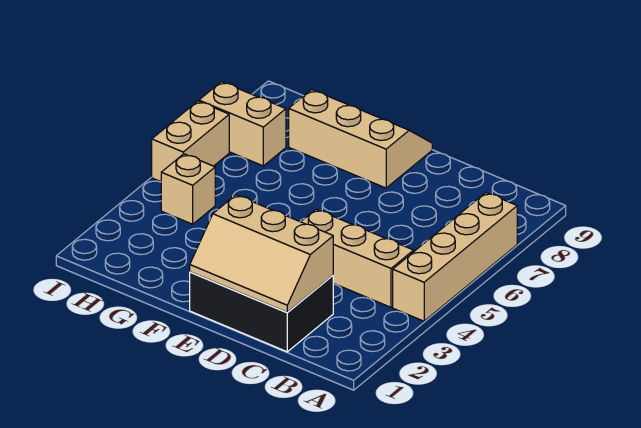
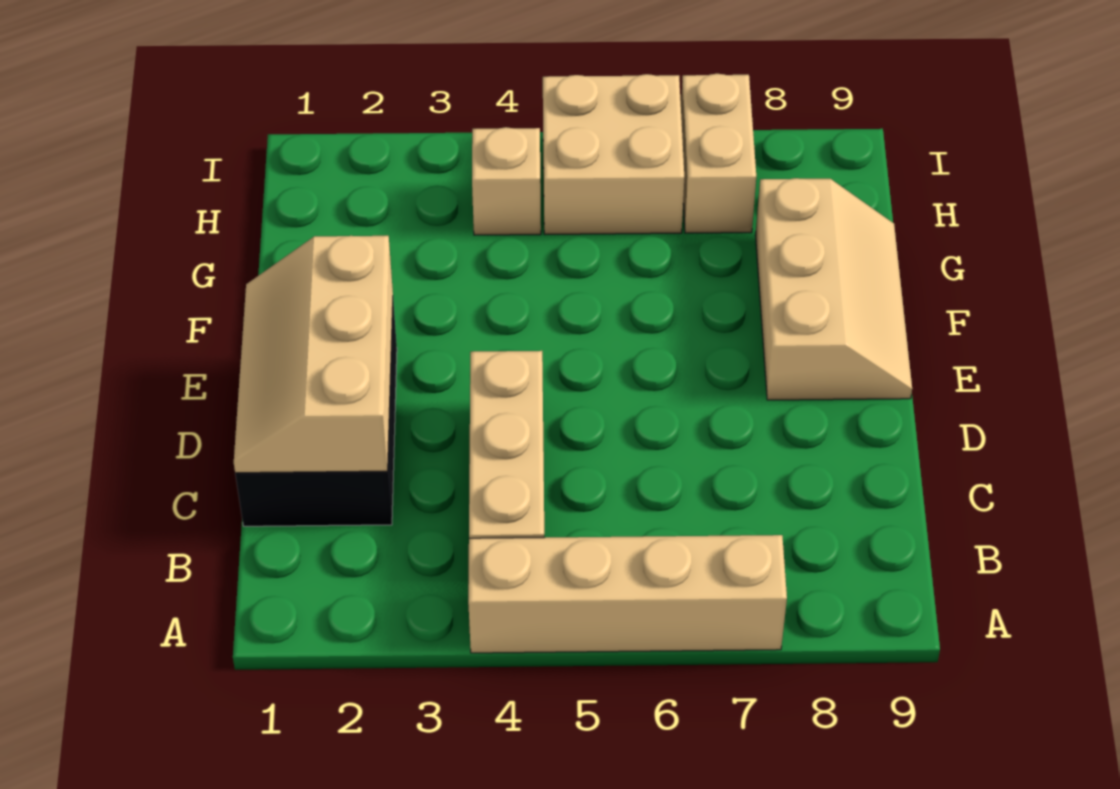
tan 1x2 brick [152,101,229,182] -> tan 2x2 brick [543,74,684,234]

